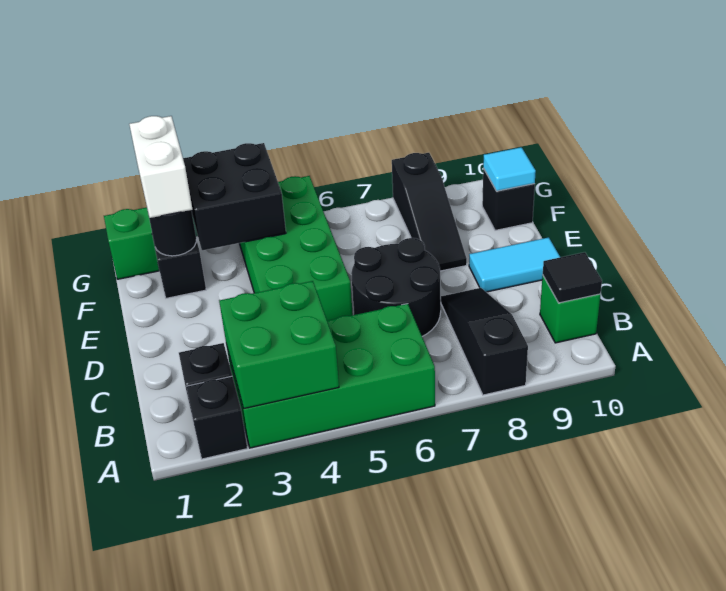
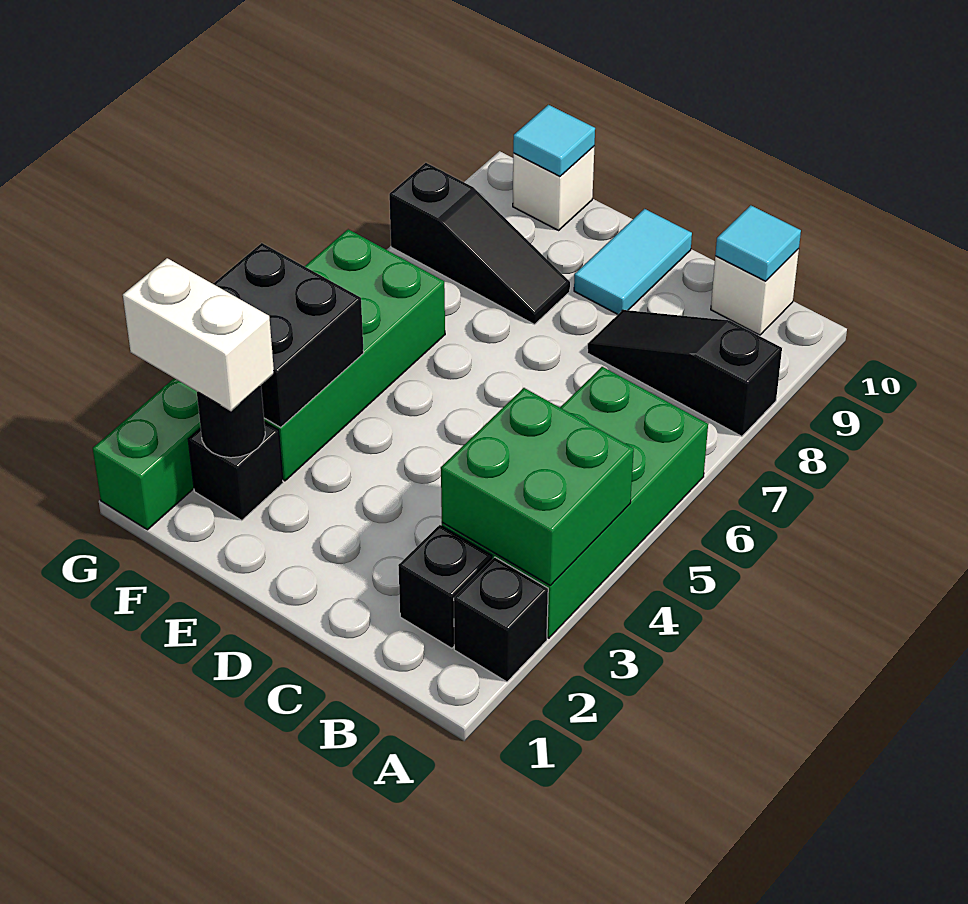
green 1x1 brick [540,276,600,343] -> white 1x1 brick [711,249,799,335]
black 1x1 tile [543,252,602,303] -> cyan 1x1 tile [715,205,801,281]
black 2x2 round brick [351,238,441,336] -> none
green 2x4 brick [239,176,353,321] -> green 2x4 brick turned to [264,229,445,481]
black 1x1 brick [482,169,535,230] -> white 1x1 brick [513,147,594,230]

